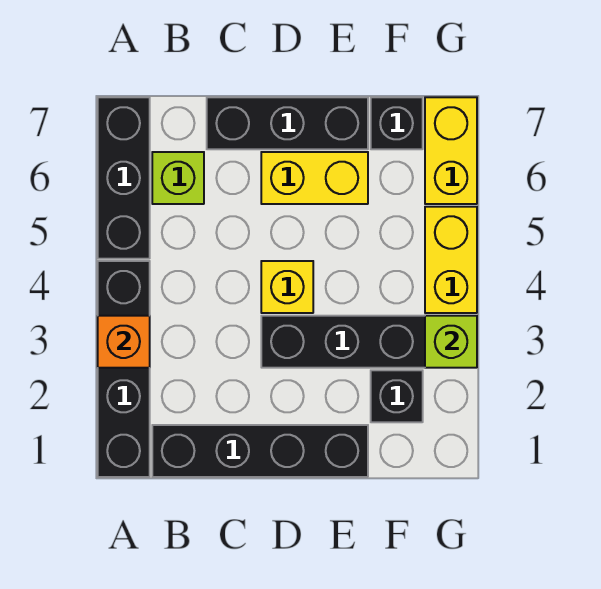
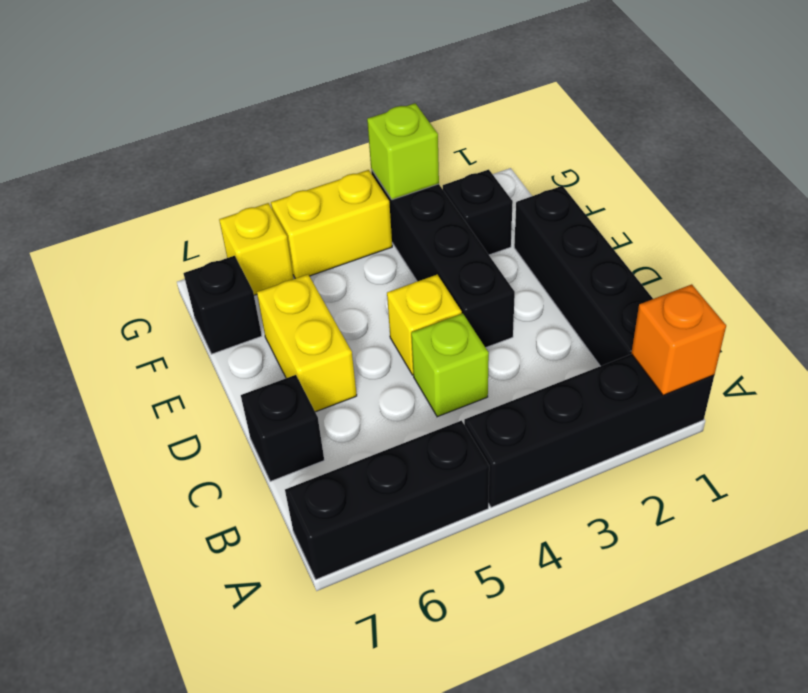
orange 1x1 brick [98,316,150,368] -> orange 1x1 brick moved to [631,284,726,395]
lime 1x1 brick [152,152,204,204] -> lime 1x1 brick moved to [411,313,489,417]
black 1x3 brick [207,97,368,149] -> black 1x1 brick [241,375,324,481]
yellow 1x2 brick [425,97,477,204] -> yellow 1x1 brick [219,203,294,295]

